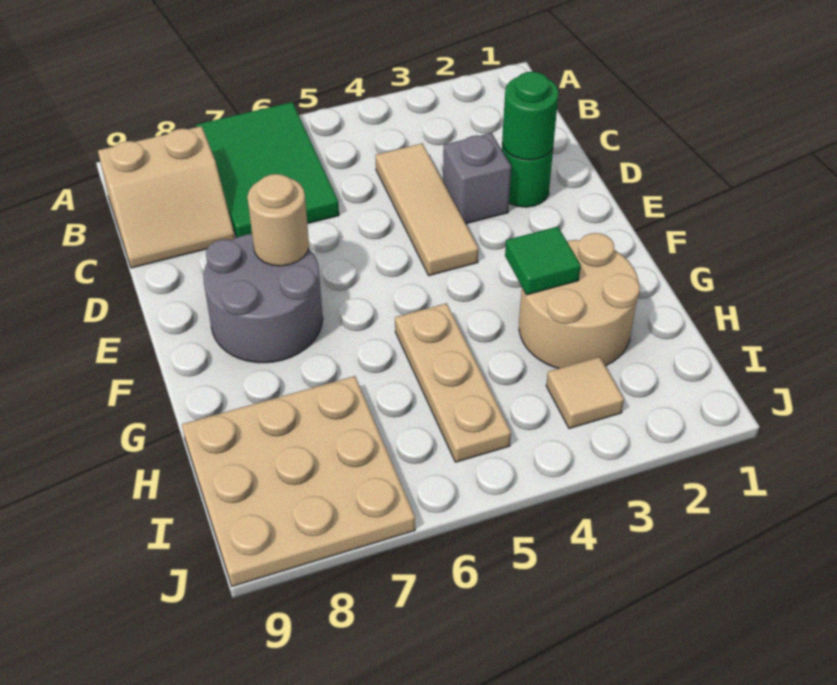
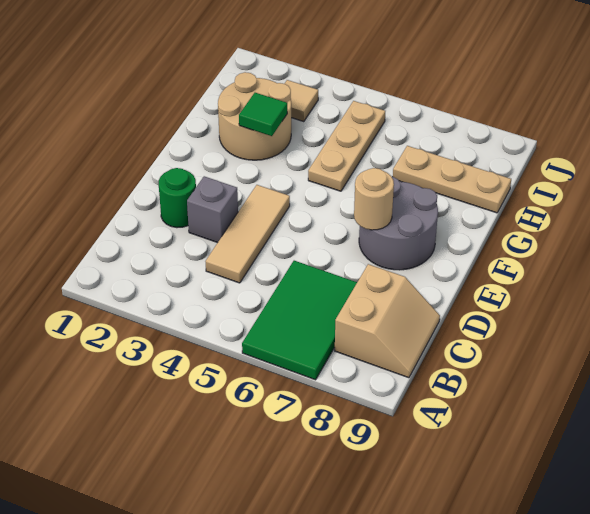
tan 2x2 slope [98,126,235,268] -> tan 2x2 slope turned to [335,264,440,378]
green 1x1 round brick [502,72,559,160] -> none
tan 3x3 plate [182,376,415,586] -> tan 1x3 plate [393,146,511,213]

